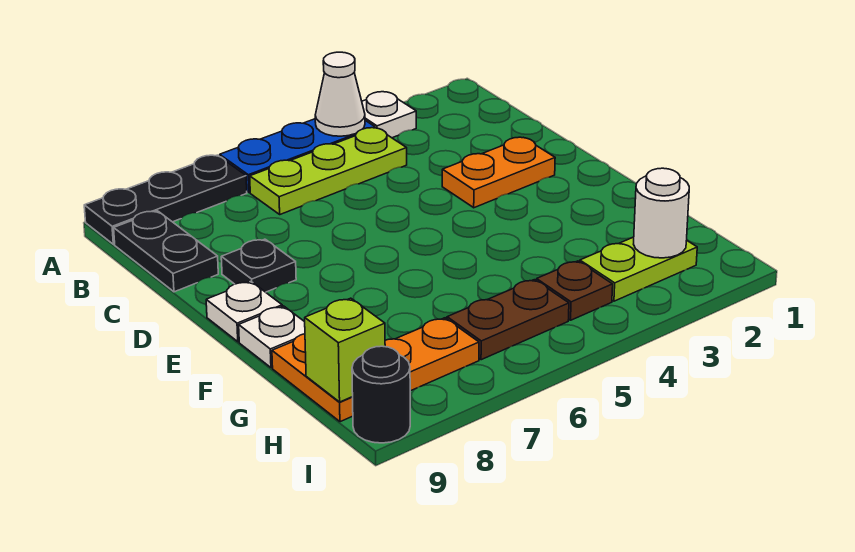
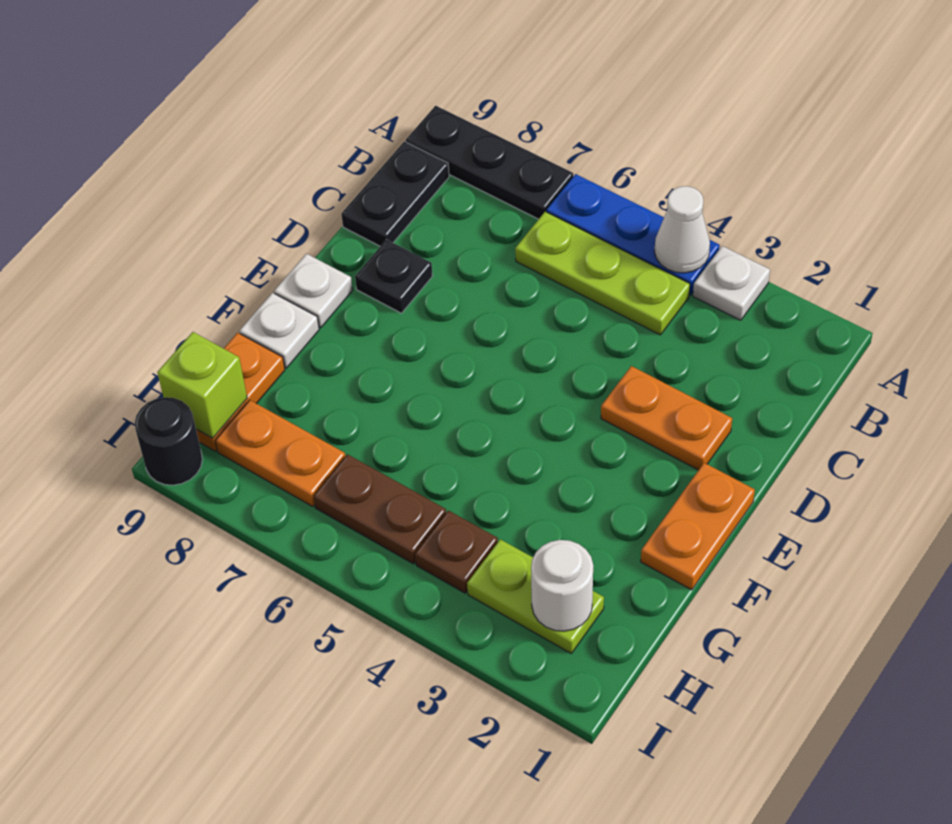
none -> orange 1x2 plate [641,463,755,590]

